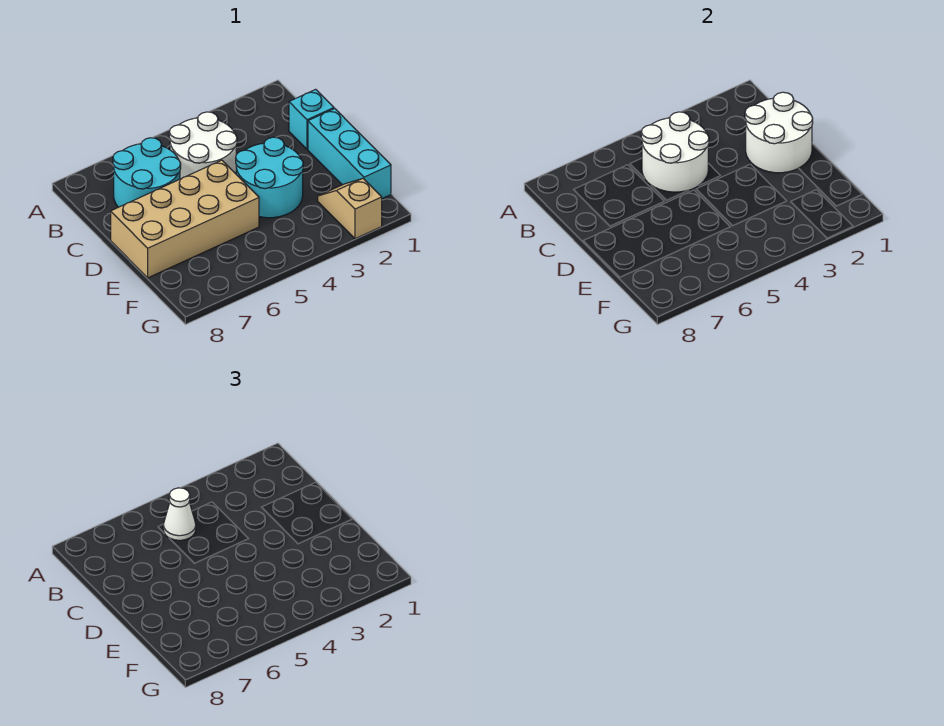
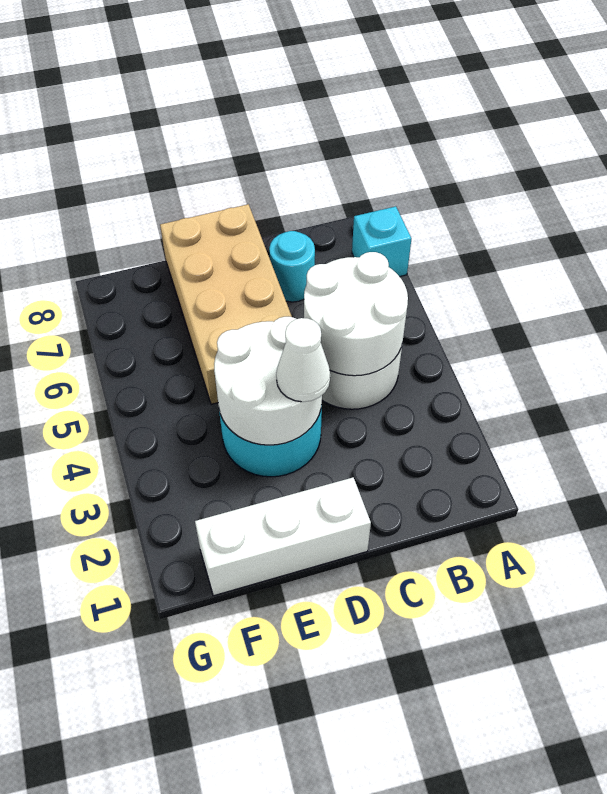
white 1x1 cone [163,488,196,540] -> white 1x1 cone moved to [276,318,330,402]
cyan 2x2 round brick [113,138,181,207] -> cyan 1x1 round brick [269,231,315,302]
cyan 1x1 brick [289,89,334,149] -> cyan 1x1 brick moved to [352,206,412,277]
white 2x2 round brick [745,92,813,173] -> white 2x2 round brick moved to [214,317,322,445]
cyan 1x3 brick [308,109,391,198] -> white 1x3 brick [195,478,371,596]
tan 1x2 slope [318,178,382,239] -> none

